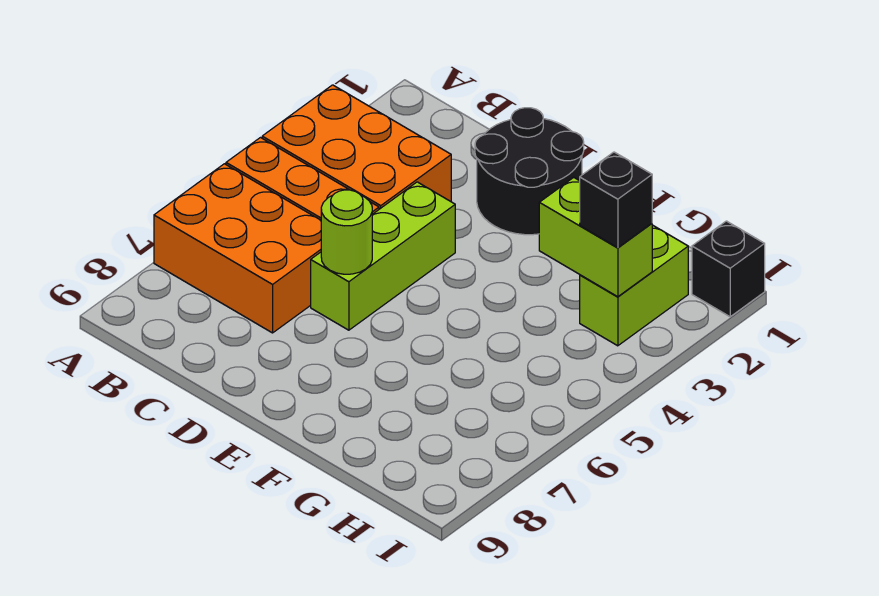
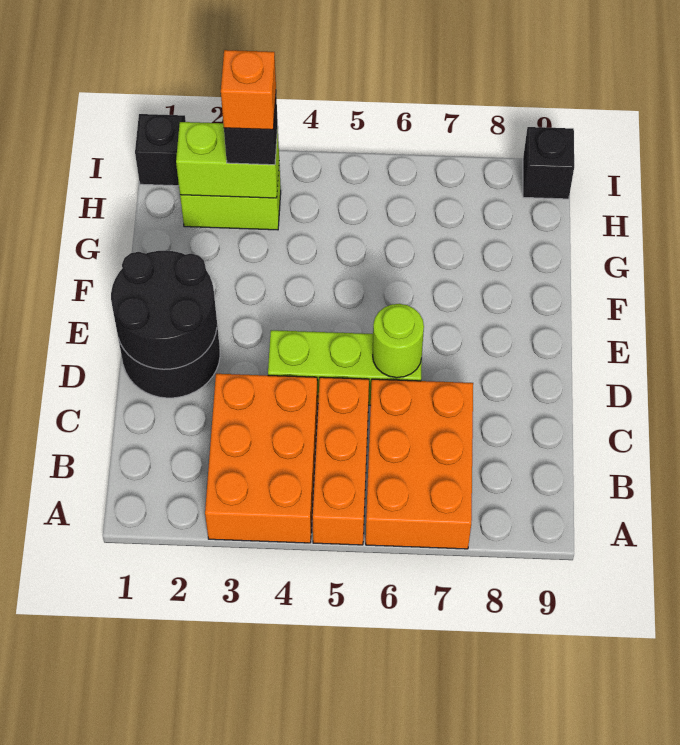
none -> black 2x2 round brick [111,250,217,369]
lime 1x2 brick [539,177,652,297] -> lime 1x2 brick turned to [176,122,279,198]
none -> orange 1x1 brick [221,50,276,130]
none -> black 1x1 brick [523,127,574,199]

